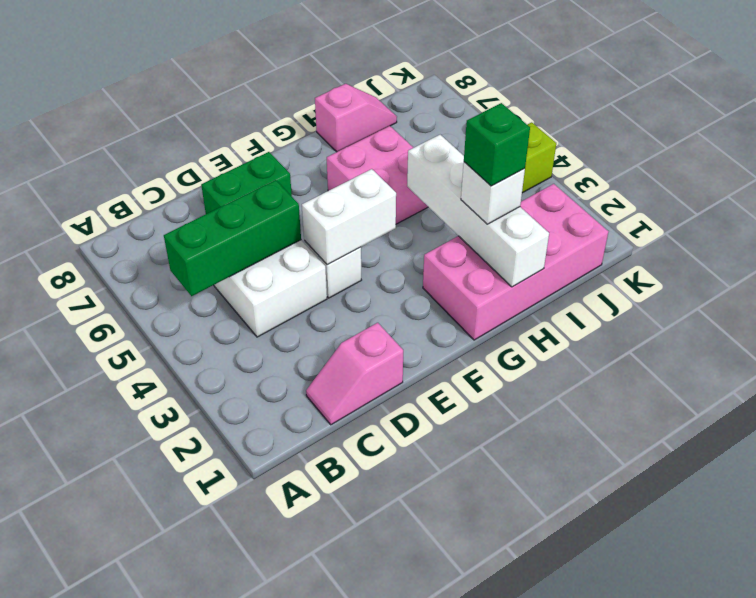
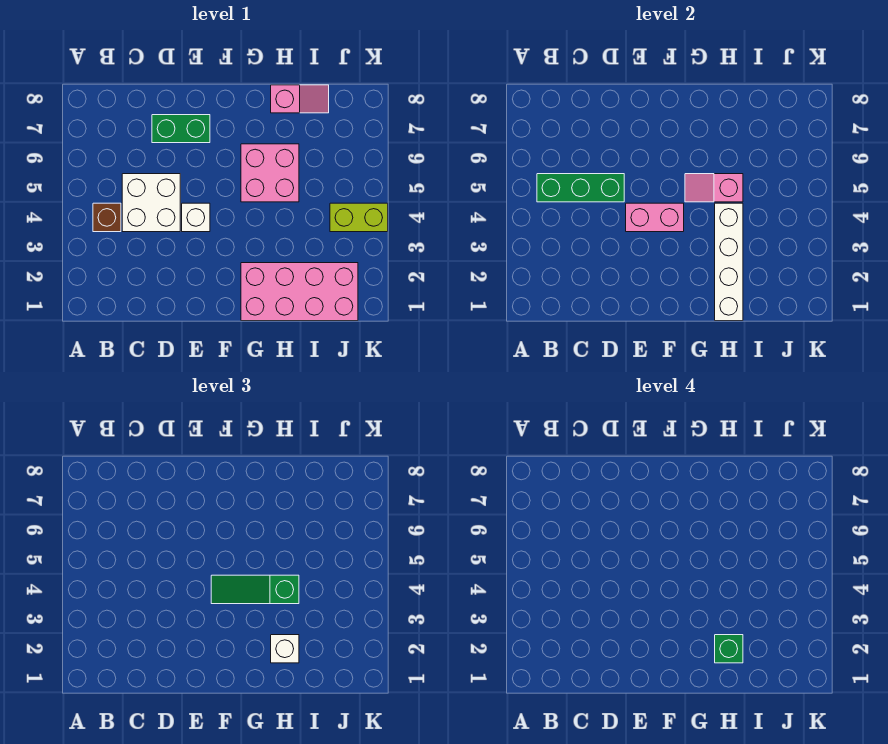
none -> brown 1x1 brick [93,203,121,232]
pink 1x2 slope [306,323,403,425] -> pink 1x2 slope moved to [685,174,743,202]
white 1x2 brick [302,169,396,265] -> pink 1x2 brick [626,203,684,232]
none -> green 1x3 slope [211,575,299,604]

